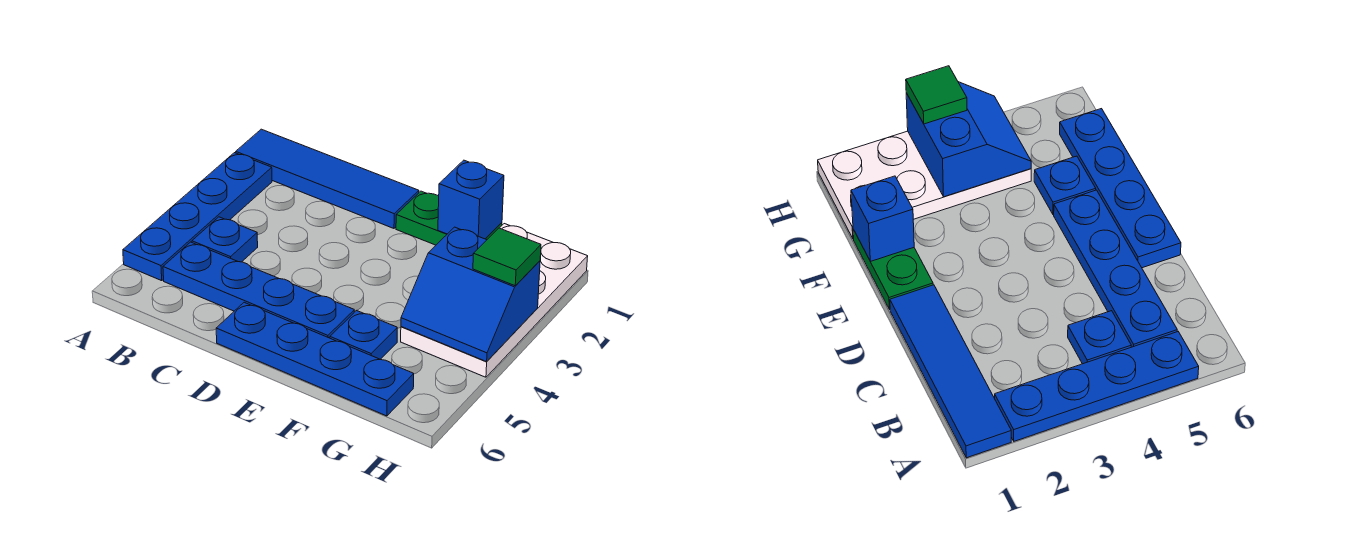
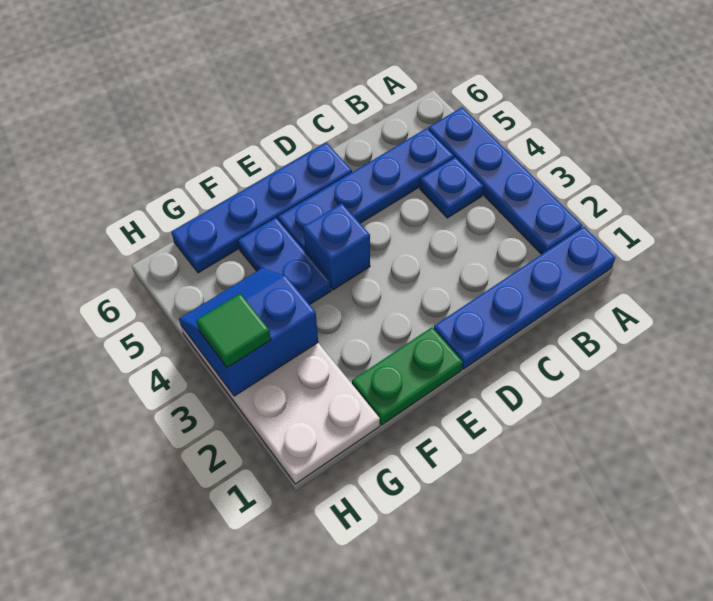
blue 1x4 tile [236,129,419,228] -> blue 1x4 plate [434,227,615,369]
blue 1x1 brick [438,160,504,239] -> blue 1x1 brick moved to [303,203,370,290]
blue 1x1 plate [330,310,397,359] -> blue 1x2 plate [238,218,331,305]

